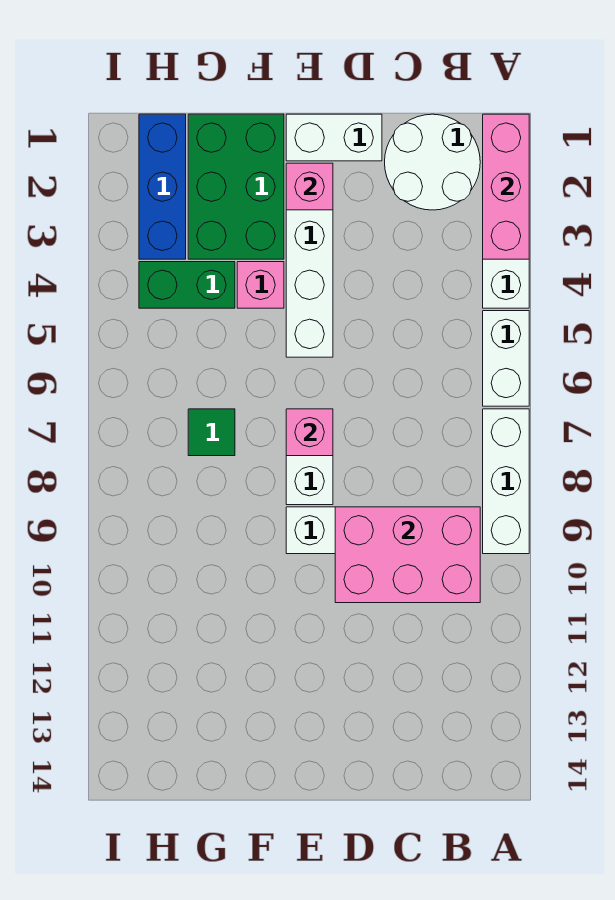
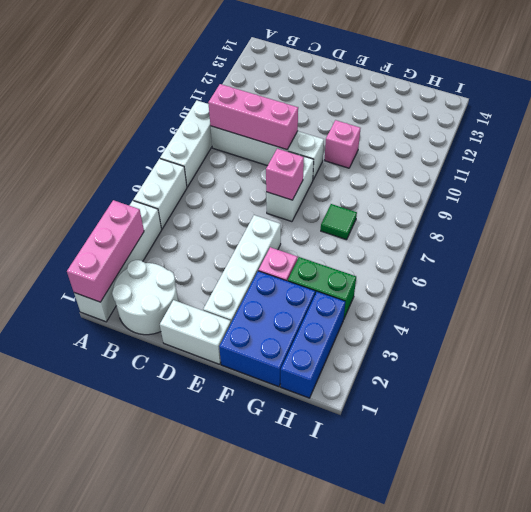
pink 2x3 brick [335,507,480,603] -> pink 1x3 brick [208,84,298,150]
pink 1x1 brick [286,163,333,210] -> pink 1x1 brick moved to [325,120,360,168]
green 2x3 brick [188,114,284,259] -> blue 2x3 brick [219,271,315,387]

